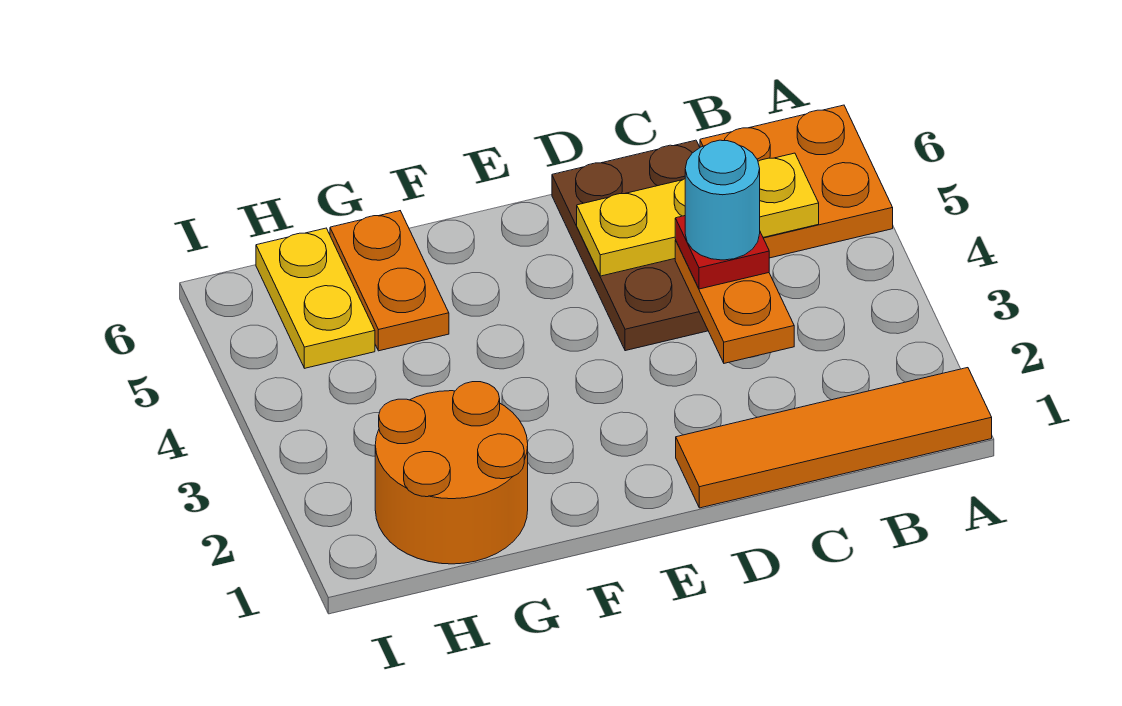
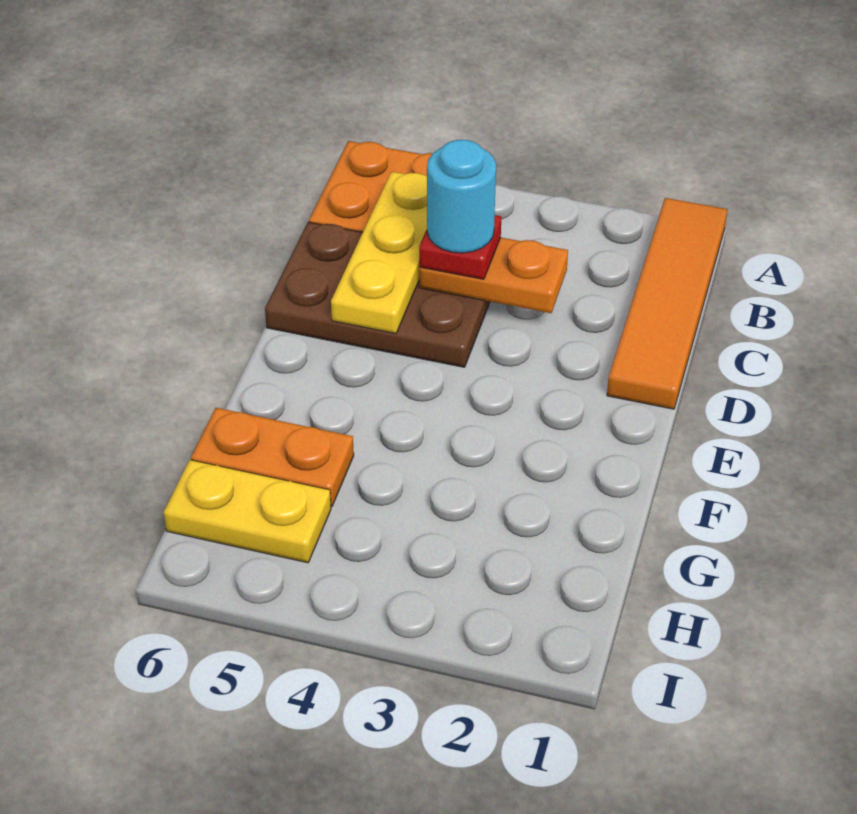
orange 2x2 round brick [375,382,528,564] -> none

